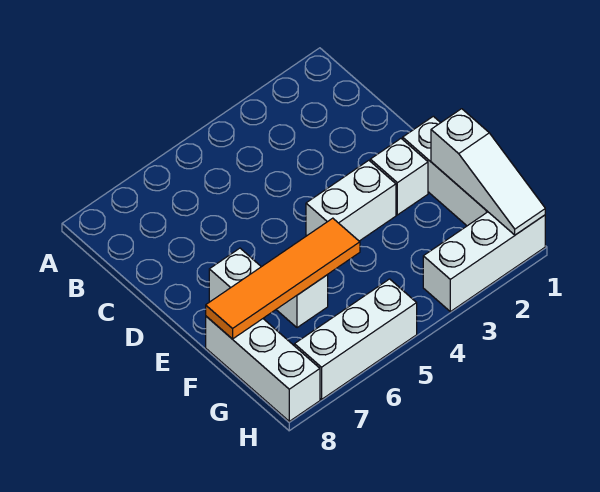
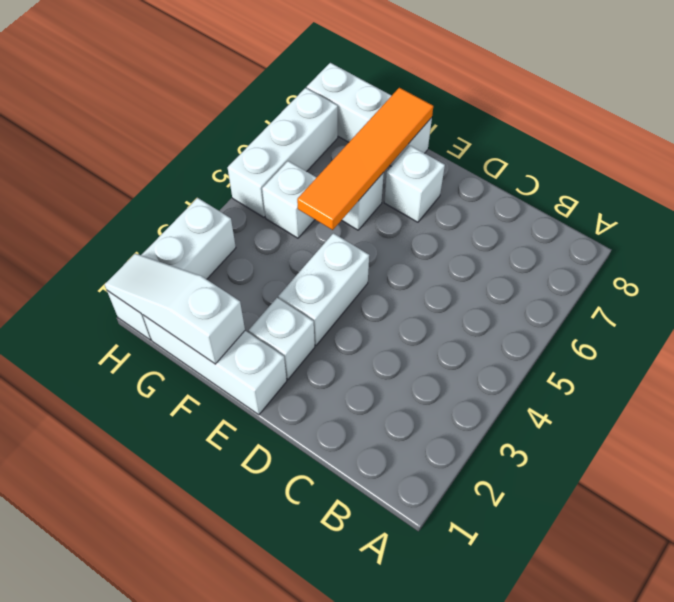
none -> white 1x1 brick [262,161,317,238]

